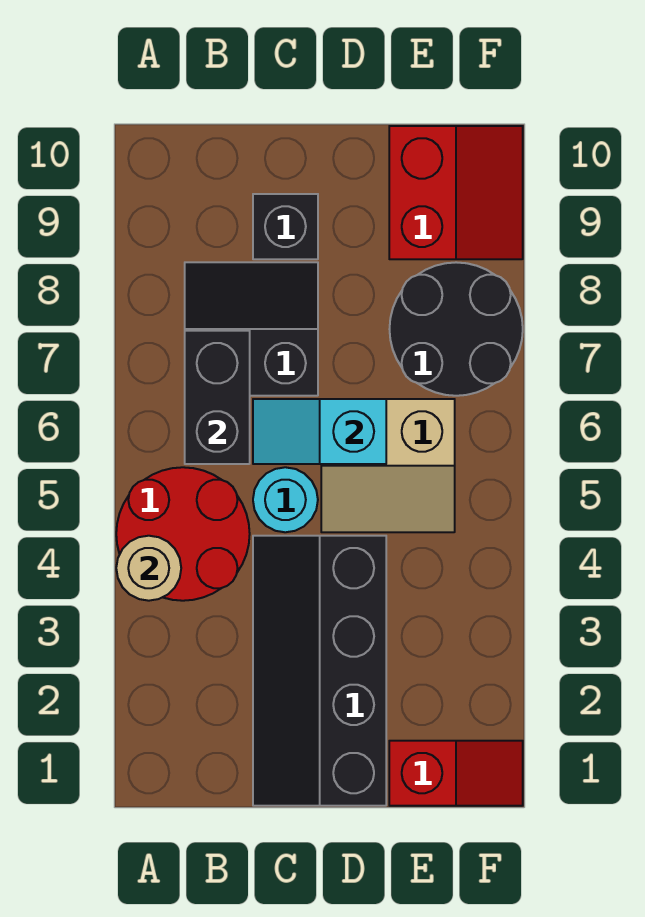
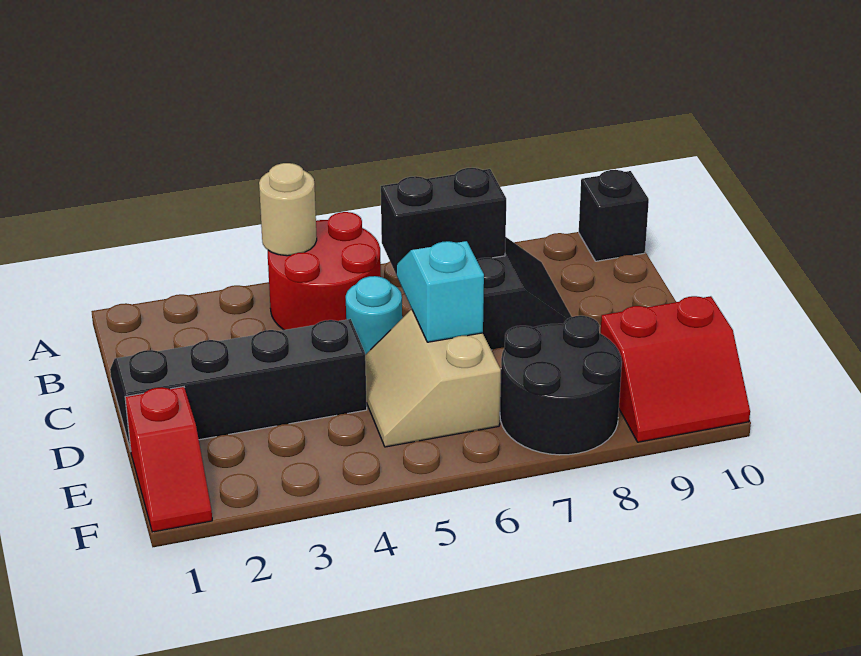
black 1x1 brick [253,194,318,259] -> black 1x1 brick moved to [579,170,649,261]

